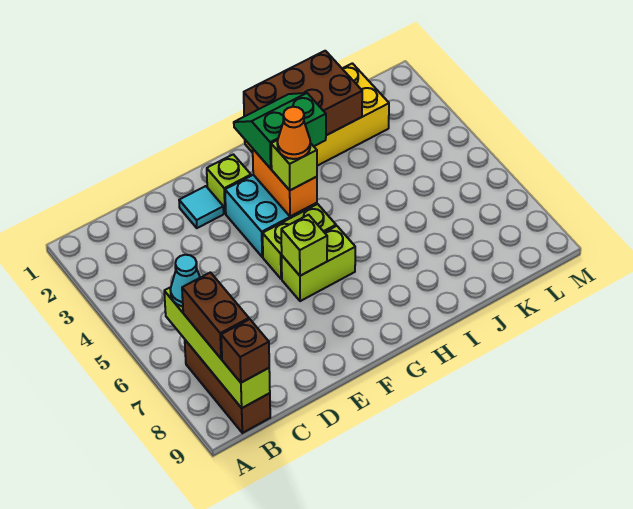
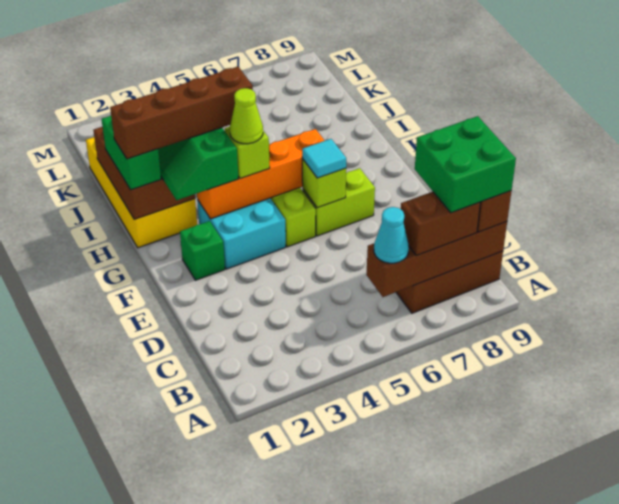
lime 1x4 brick [164,287,270,408] -> brown 1x4 brick [366,222,507,297]
none -> green 2x2 brick [415,116,516,213]
cyan 1x1 tile [179,186,224,228] -> cyan 1x1 tile moved to [302,139,346,178]
lime 1x1 brick [207,154,251,214] -> green 1x1 brick [180,221,225,280]
lime 1x2 brick [282,226,355,301] -> lime 1x2 brick turned to [303,168,375,236]
orange 1x2 brick [253,149,317,217] -> orange 1x4 brick [197,129,325,219]
orange 1x1 cone [277,107,310,159] -> lime 1x1 cone [230,88,263,144]
none -> green 1x2 brick [102,116,161,190]
none -> brown 1x4 brick [110,67,253,159]

